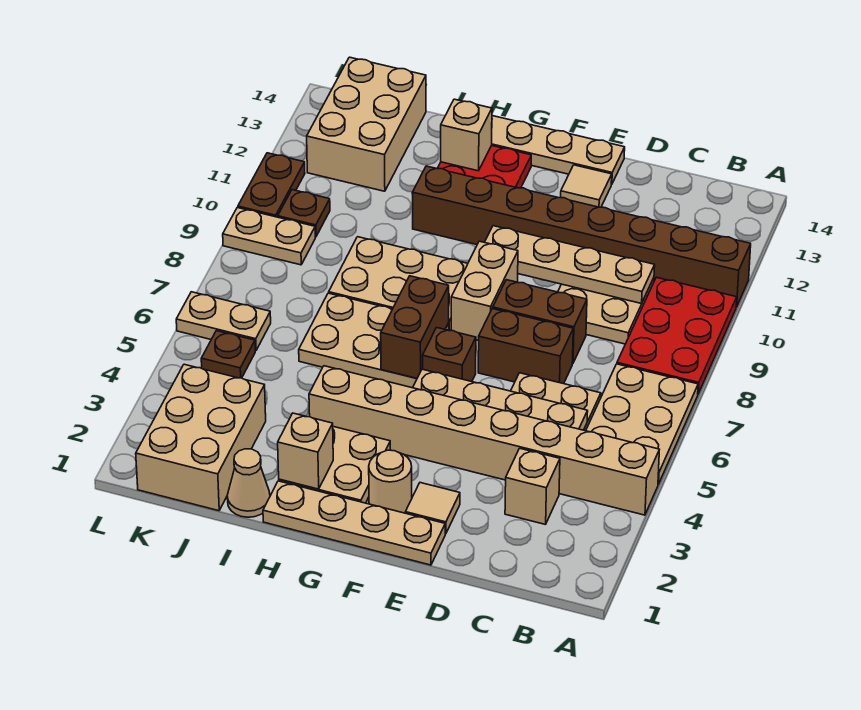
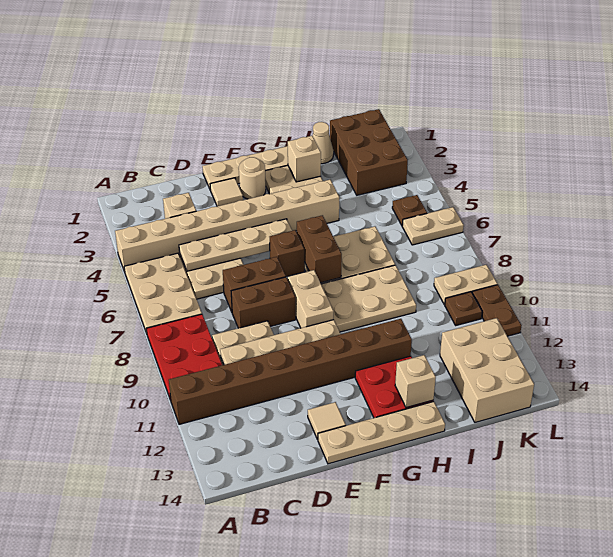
tan 2x3 brick [136,364,266,511] -> brown 2x3 brick [330,109,408,195]

